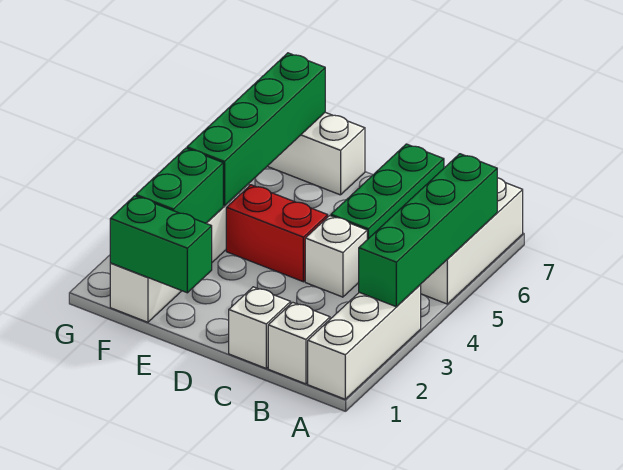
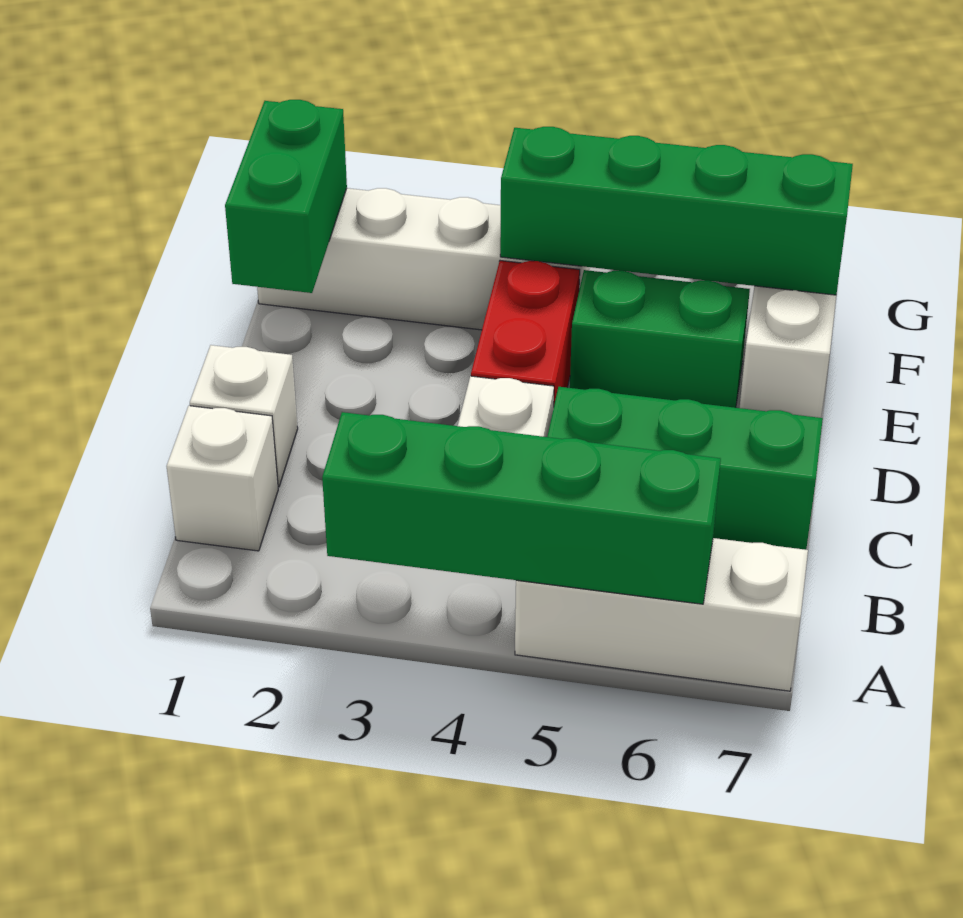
white 1x3 brick [308,285,421,399] -> none
green 1x2 brick [136,148,223,223] -> green 1x2 brick moved to [570,270,750,408]

